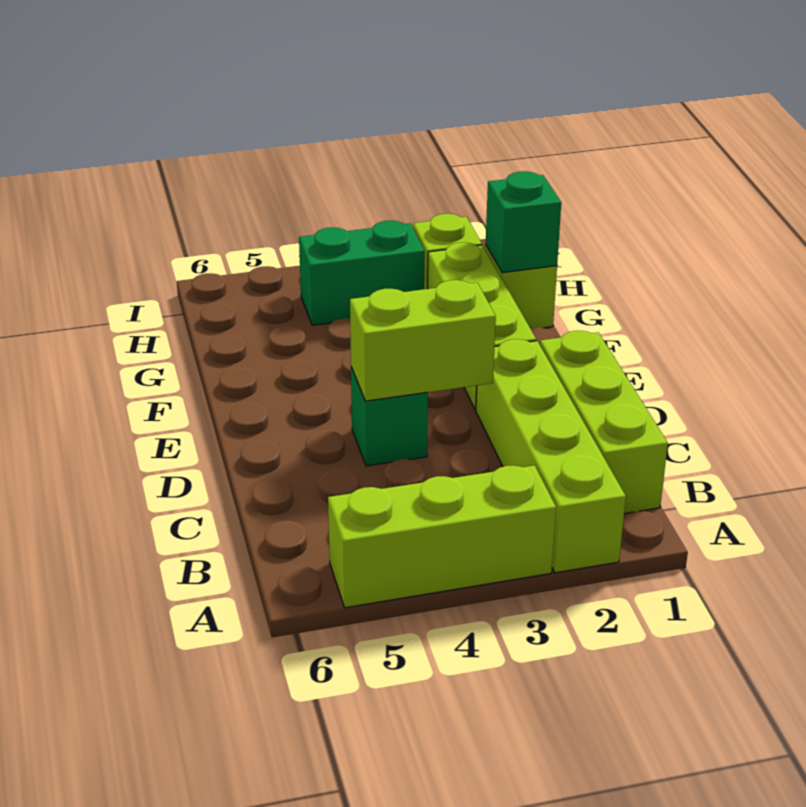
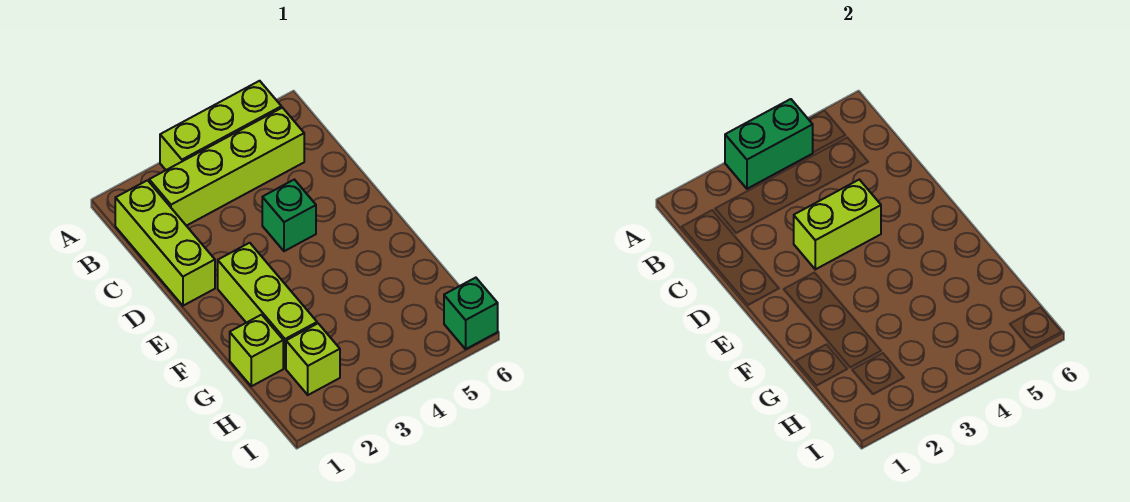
lime 1x4 brick [476,339,626,573] -> lime 1x4 brick turned to [149,108,304,226]
green 1x1 brick [486,171,561,273] -> green 1x1 brick moved to [444,278,498,349]
green 1x2 brick [299,221,425,325] -> green 1x2 brick moved to [725,99,813,189]

